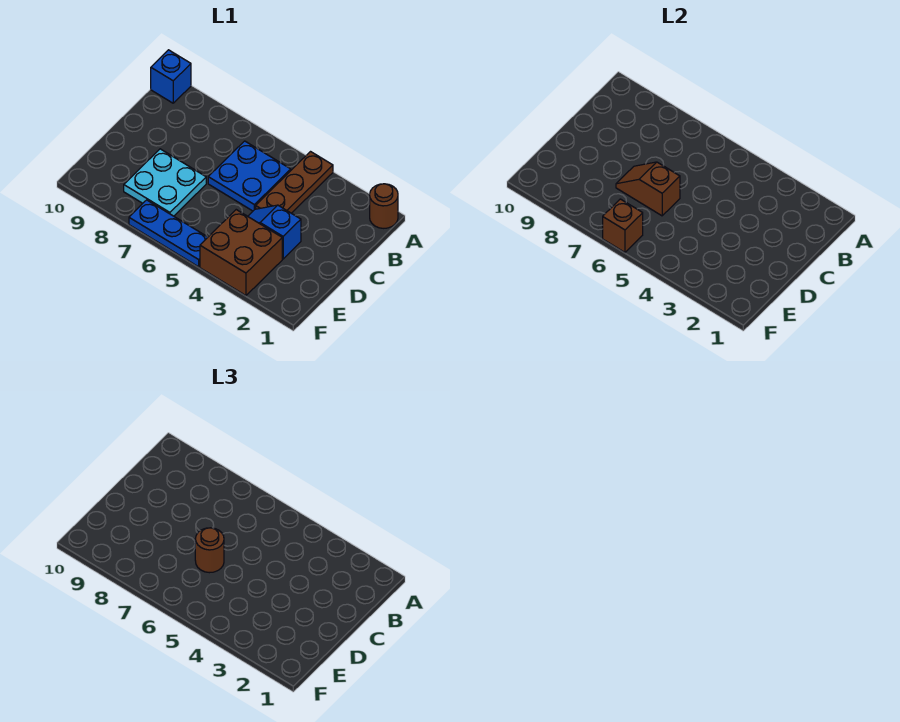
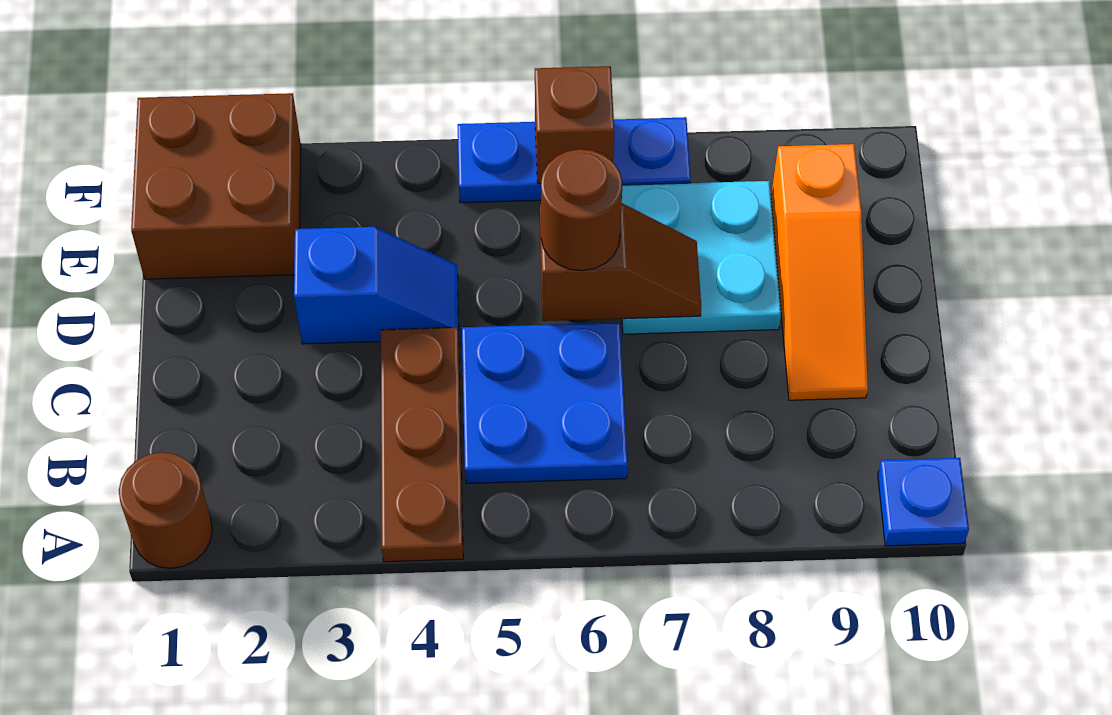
blue 1x1 brick [151,50,191,103] -> blue 1x1 plate [878,458,969,546]
none -> orange 1x3 slope [771,144,868,400]
brown 2x2 brick [200,210,282,296] -> brown 2x2 brick moved to [131,93,301,279]

